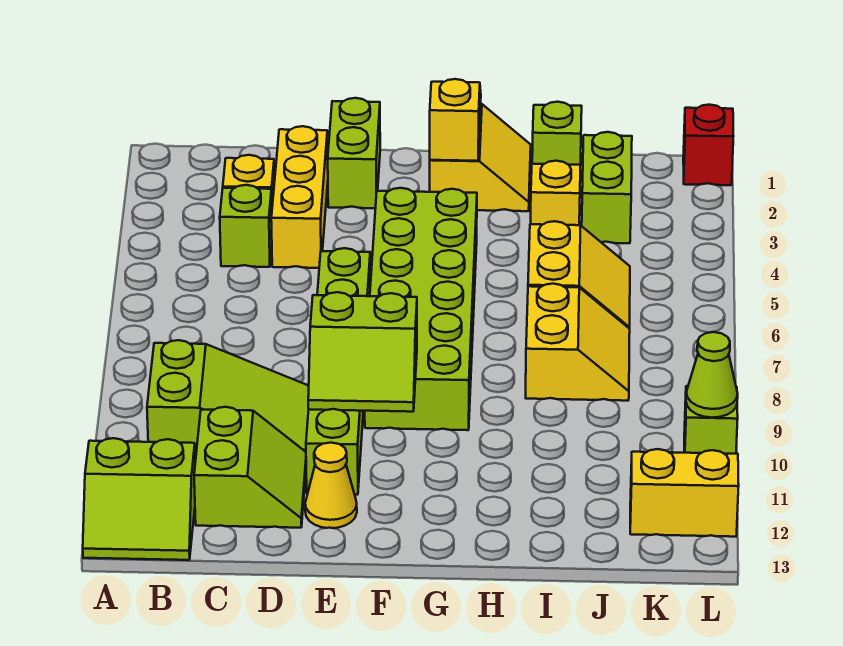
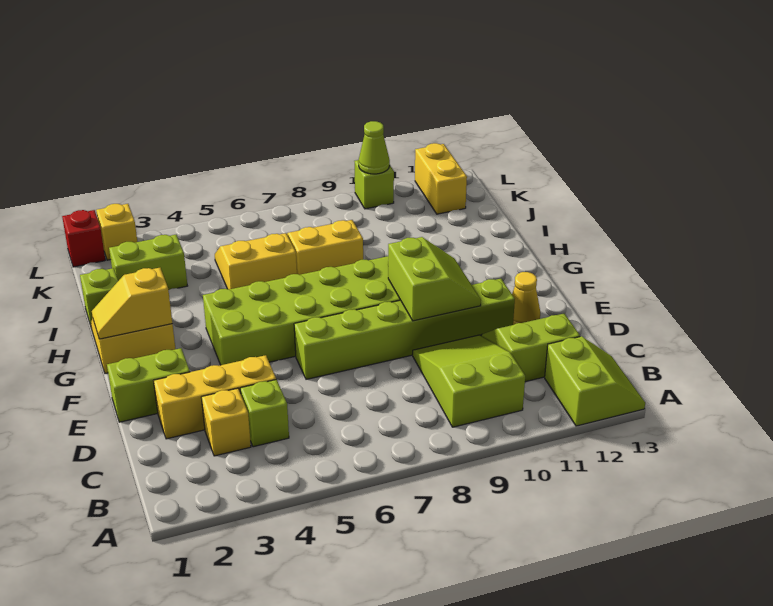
yellow 1x1 brick [531,161,580,225] -> yellow 1x1 brick moved to [96,204,137,260]

